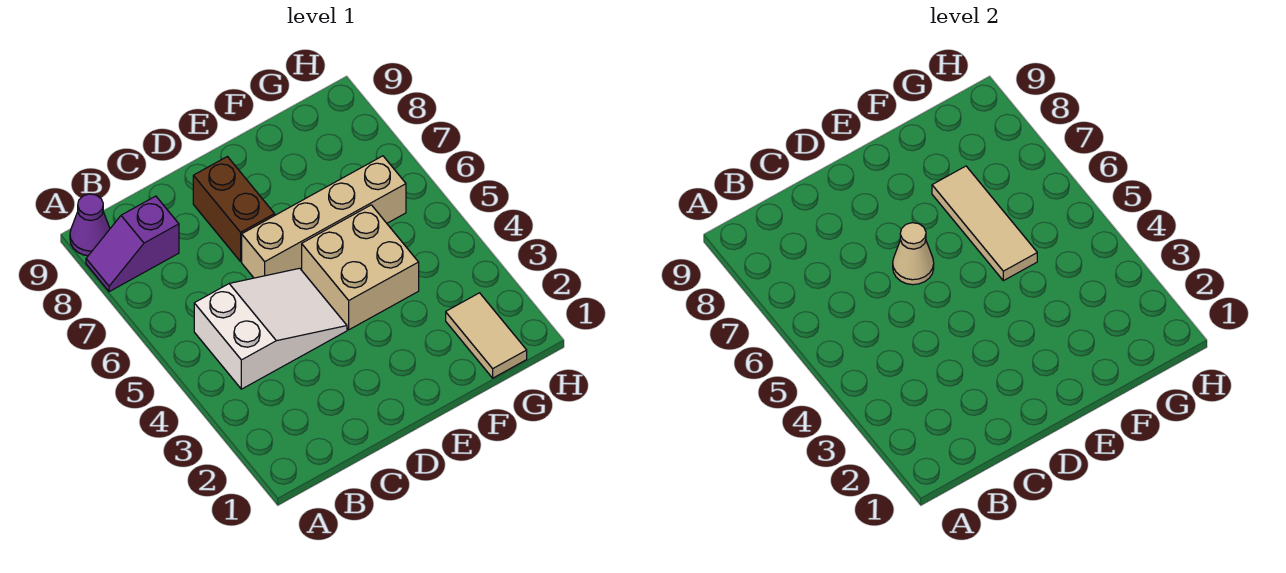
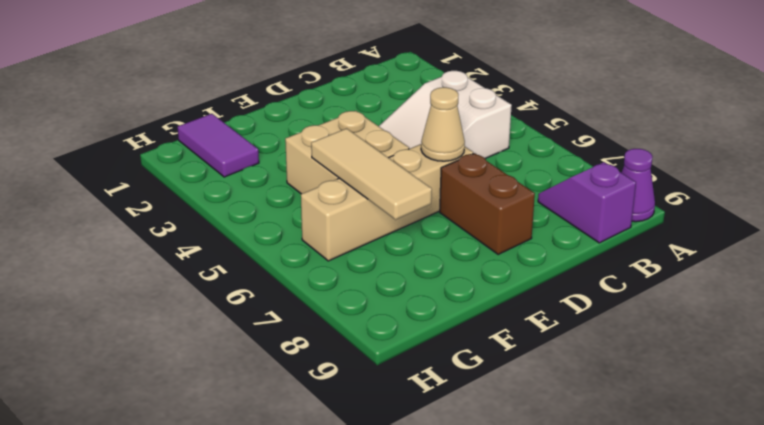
purple 1x2 slope [86,196,179,292] -> purple 1x2 slope turned to [538,162,636,243]
tan 1x2 tile [446,293,527,378] -> purple 1x2 tile [178,114,259,177]

